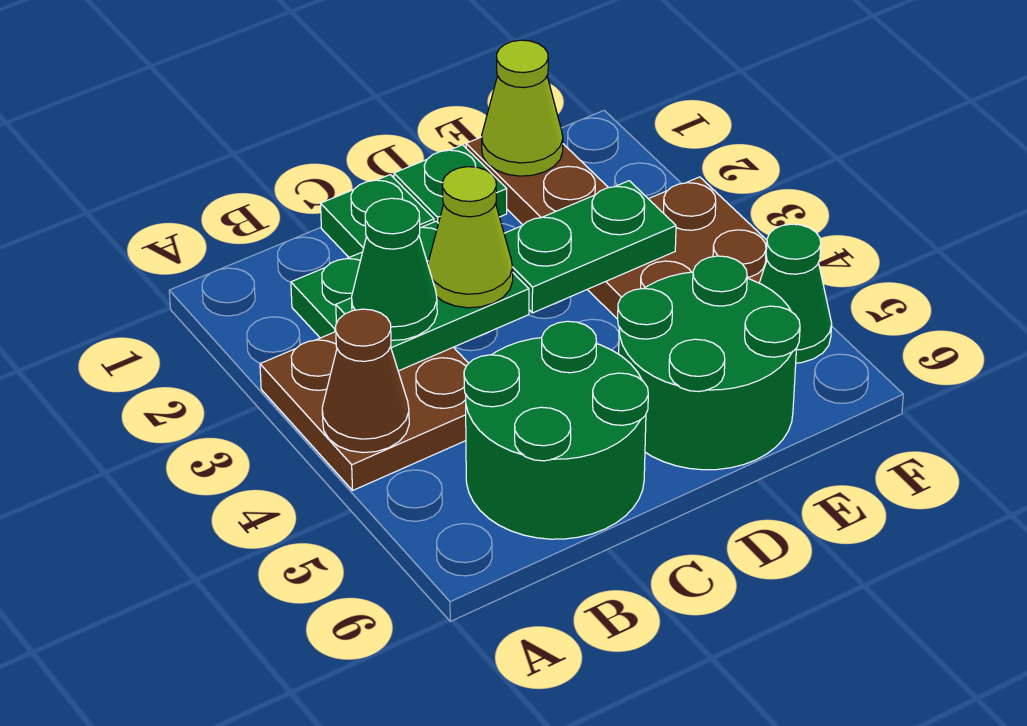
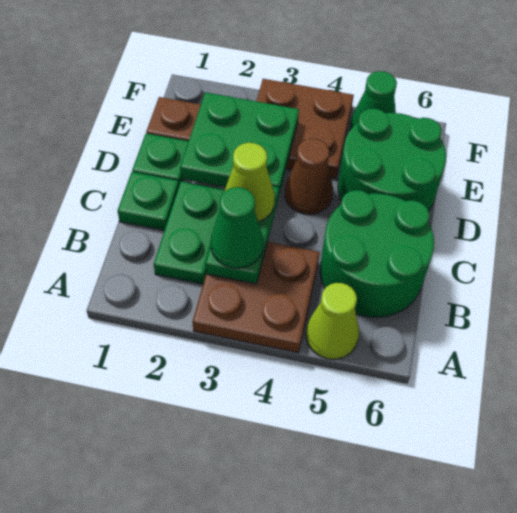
brown 1x1 cone [322,309,409,453] -> brown 1x1 cone moved to [285,139,333,214]
green 1x2 plate [504,181,676,313] -> green 2x2 plate [180,92,299,197]
lime 1x1 cone [482,40,563,176] -> lime 1x1 cone moved to [306,283,359,359]

